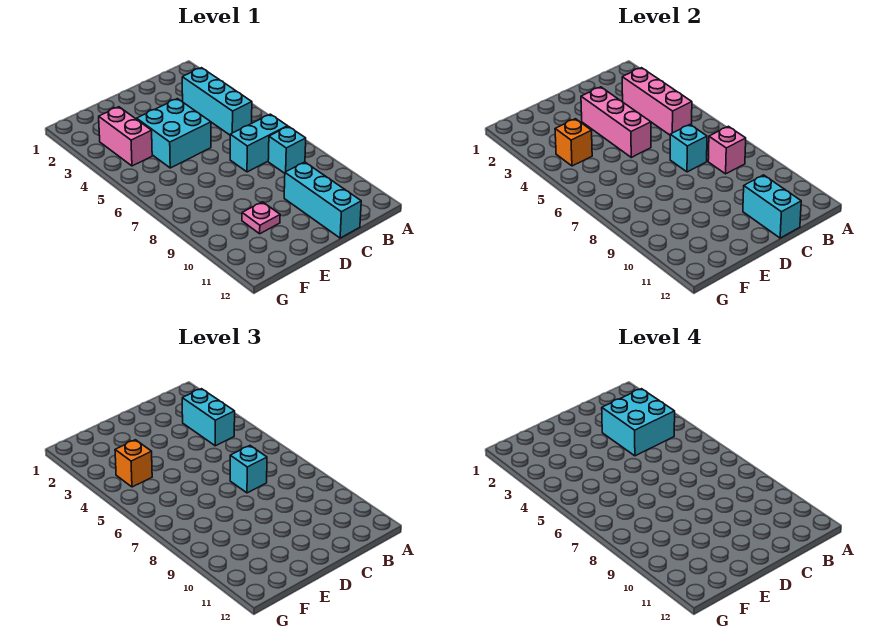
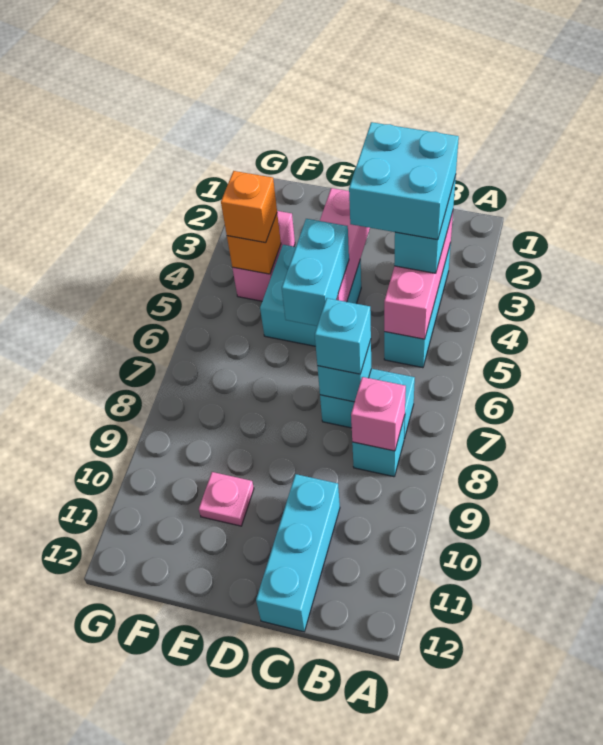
cyan 1x2 brick [743,175,801,238] -> cyan 1x2 brick moved to [282,219,349,326]

